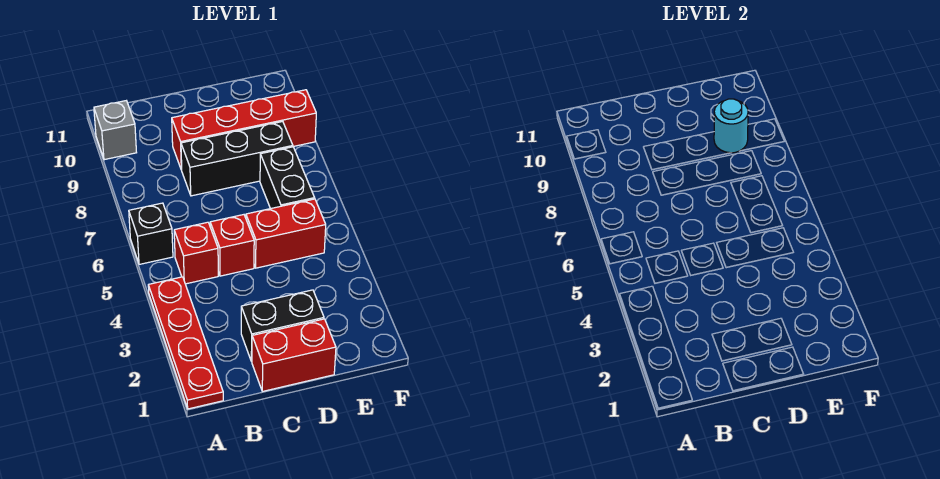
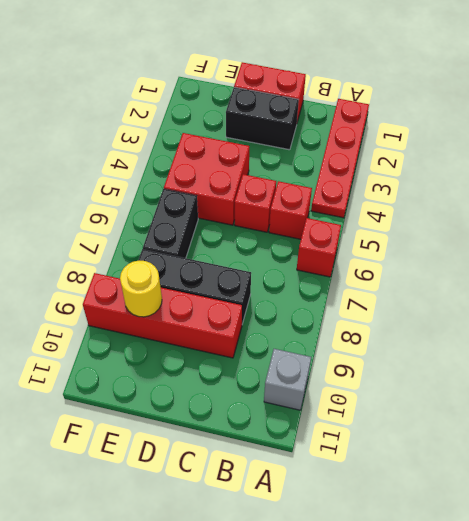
black 1x1 brick [129,203,173,264] -> red 1x1 brick [297,218,341,277]
red 1x2 brick [246,199,326,268] -> red 2x2 brick [164,133,249,225]
cyan 1x1 round brick [714,99,748,153] -> yellow 1x1 round brick [120,261,162,317]

